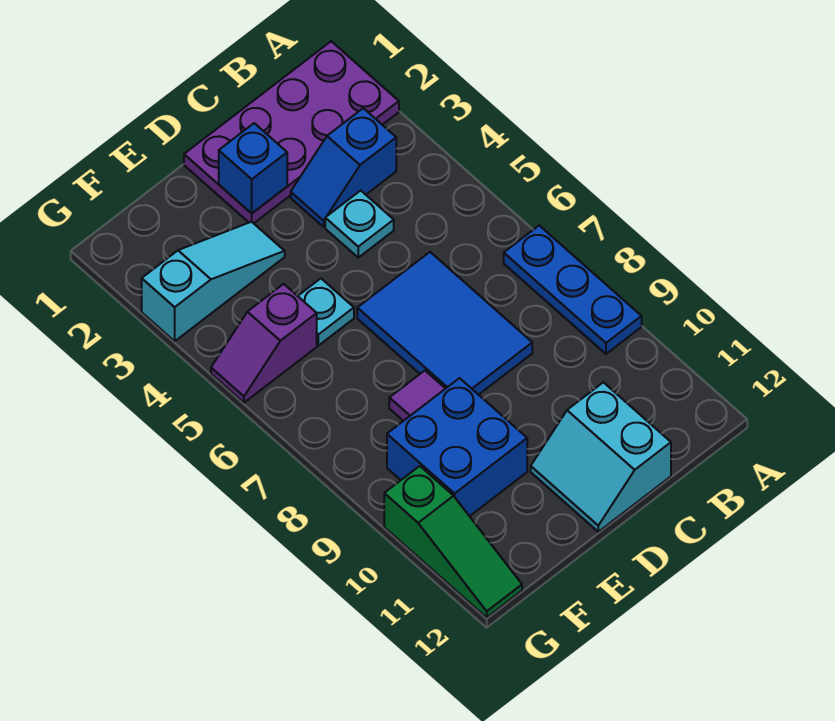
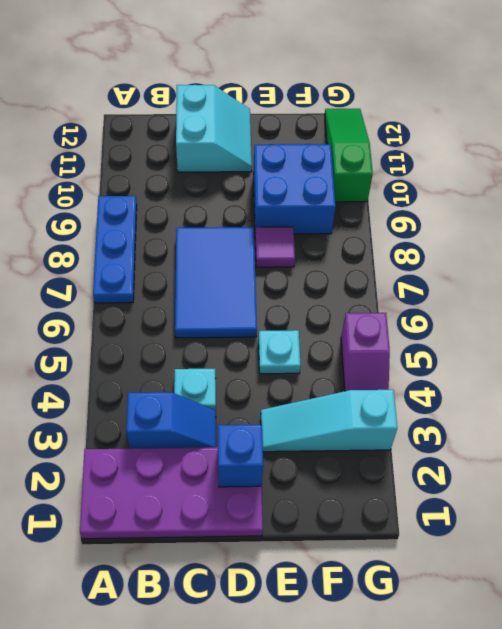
purple 1x2 slope [211,284,317,403] -> purple 1x2 slope turned to [341,313,390,391]

